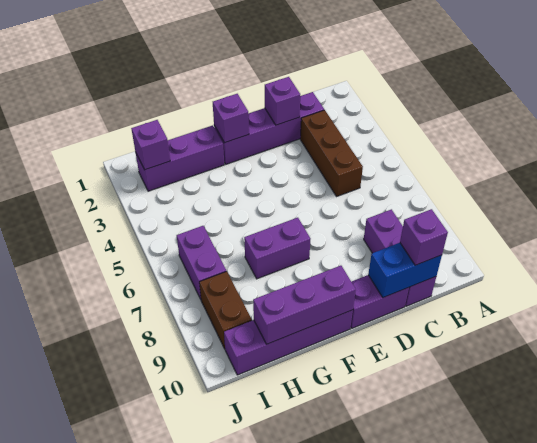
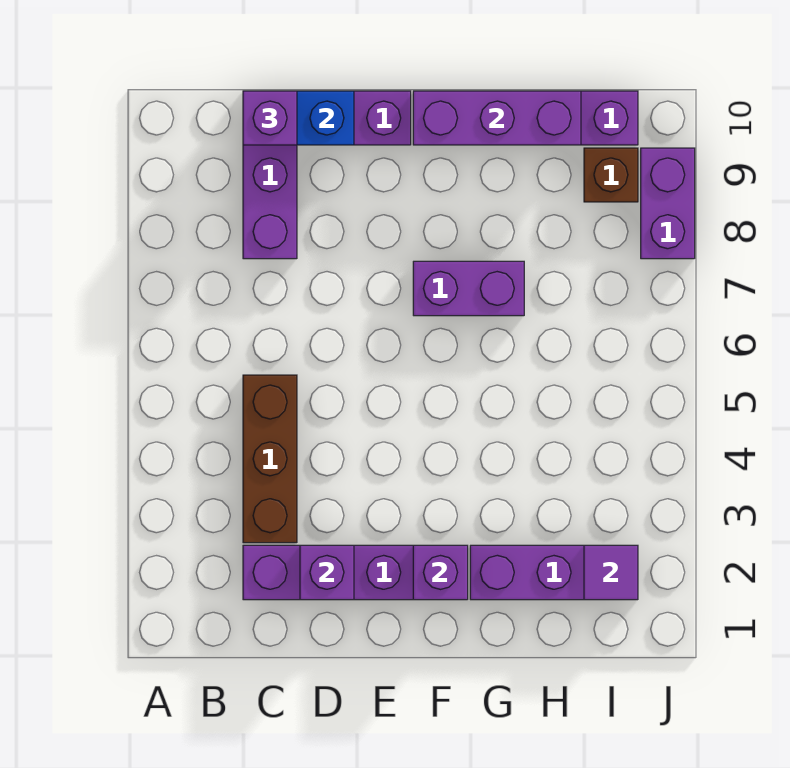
purple 1x1 brick [131,120,170,170] -> purple 1x1 tile [584,545,638,600]
purple 1x2 brick [177,226,226,299] -> purple 1x2 brick moved to [641,148,695,259]
brown 1x2 brick [199,271,252,349] -> brown 1x1 brick [584,148,638,202]

